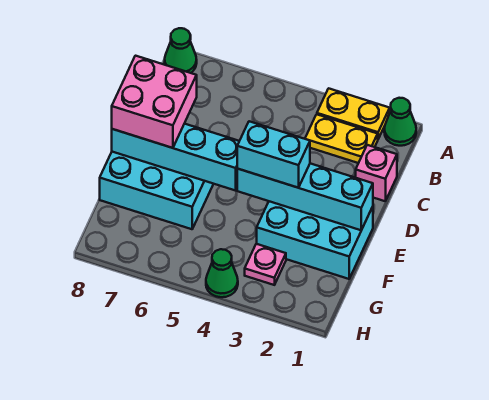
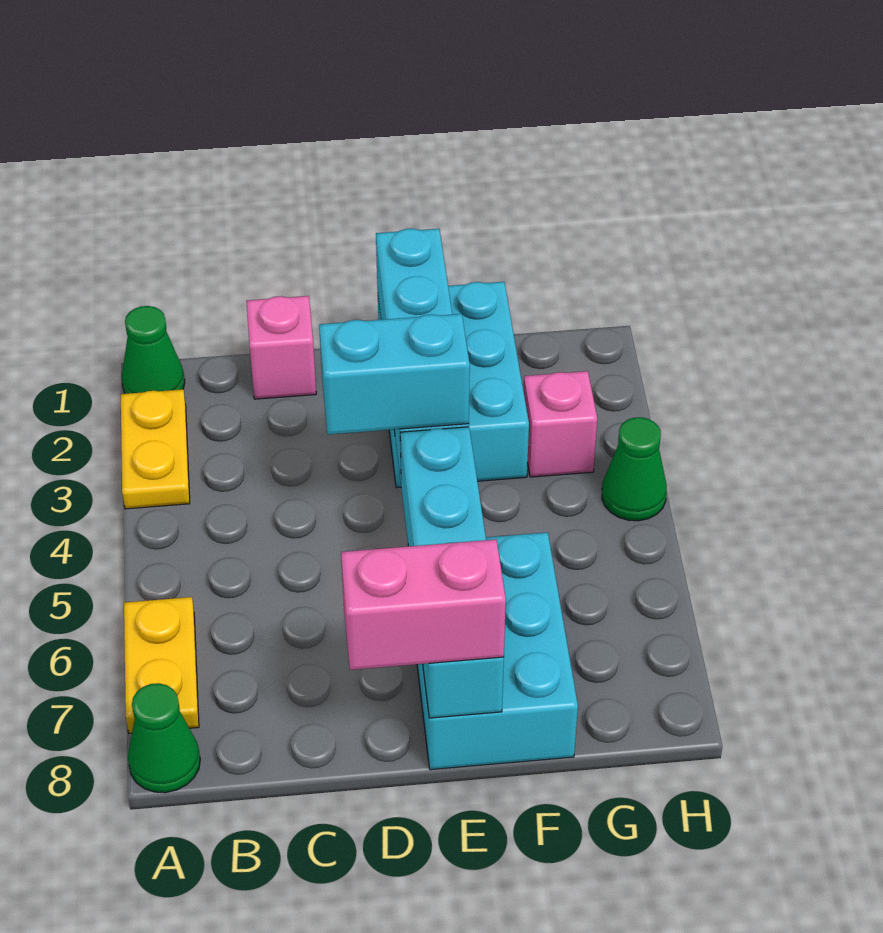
yellow 1x2 plate [305,114,378,163] -> yellow 1x2 plate moved to [124,597,199,733]
pink 2x2 brick [112,56,197,148] -> pink 1x2 brick [341,540,506,670]
cyan 1x2 brick [237,121,310,188] -> cyan 1x2 brick turned to [319,314,470,434]
pink 1x1 plate [245,244,286,285] -> pink 1x1 brick [524,371,597,477]

